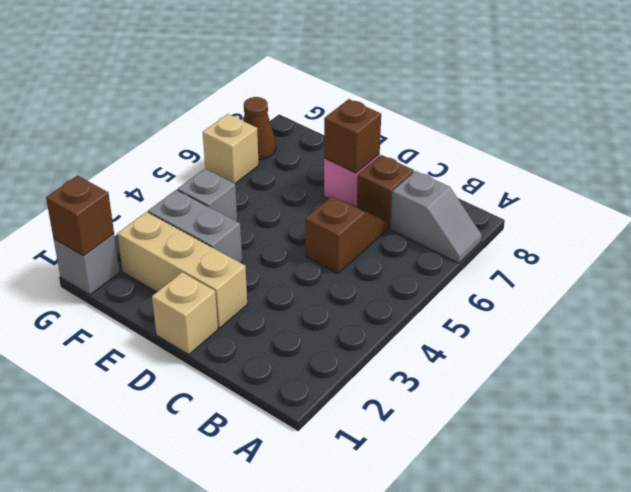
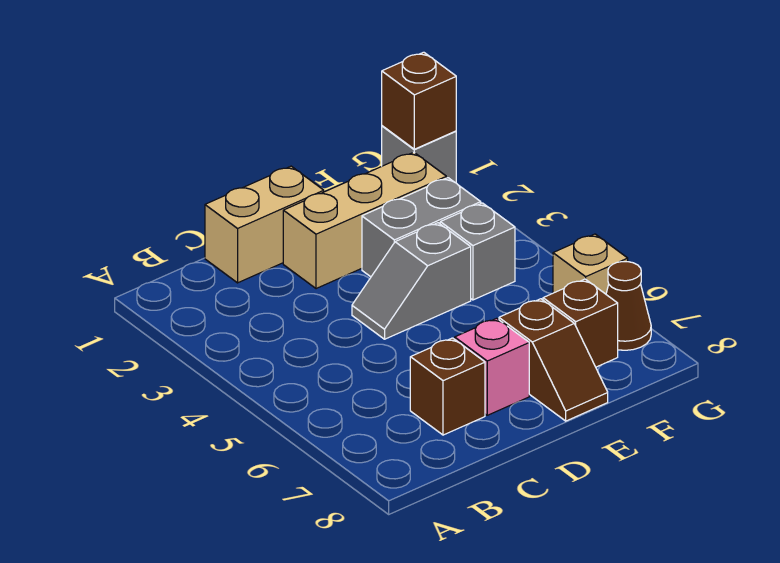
grey 1x2 slope [390,171,482,263] -> grey 1x2 slope moved to [352,223,471,339]
brown 1x2 slope [305,197,388,274] -> brown 1x2 slope moved to [499,299,608,421]
tan 1x1 brick [152,272,218,355] -> tan 1x2 brick [205,166,324,283]
brown 1x1 brick [324,99,381,173] -> brown 1x1 brick moved to [543,279,618,367]

